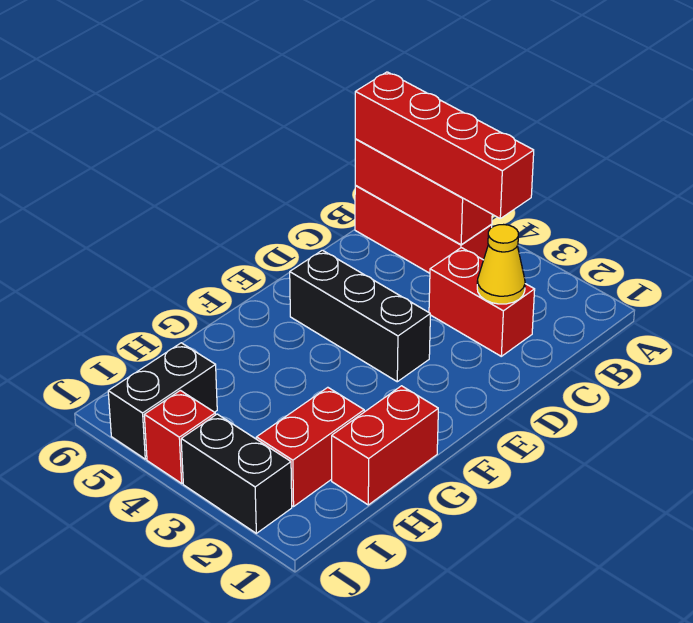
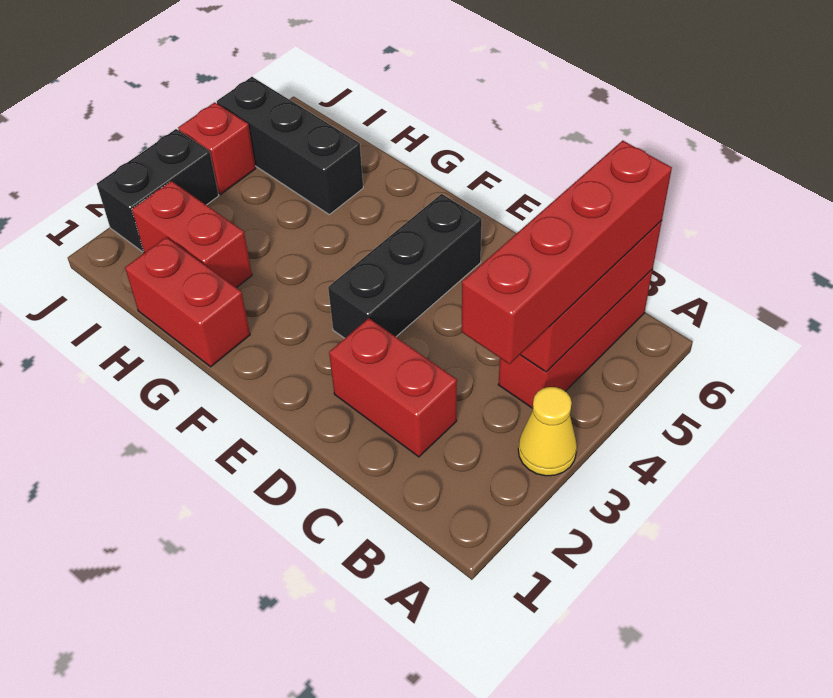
red 1x2 brick [429,248,535,356] -> red 1x2 brick turned to [329,318,457,457]
yellow 1x1 cone [477,225,525,304] -> yellow 1x1 cone moved to [518,387,577,476]
black 1x2 brick [108,343,217,459] -> black 1x3 brick [217,77,363,214]

